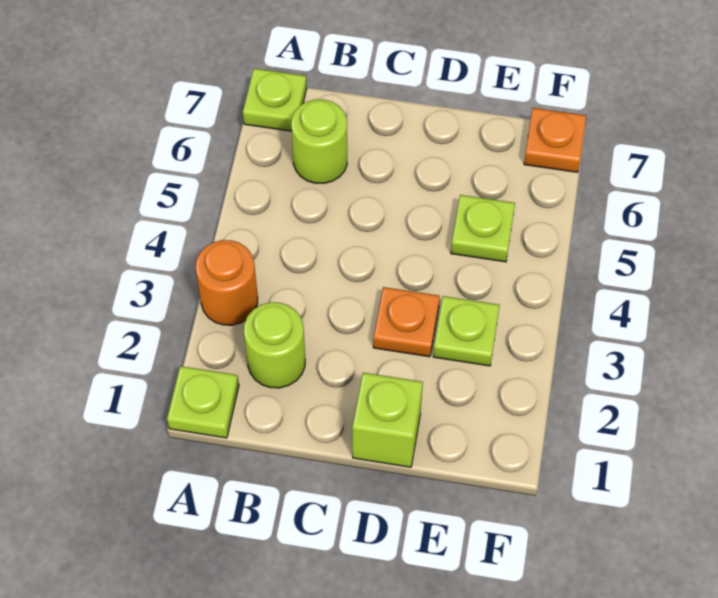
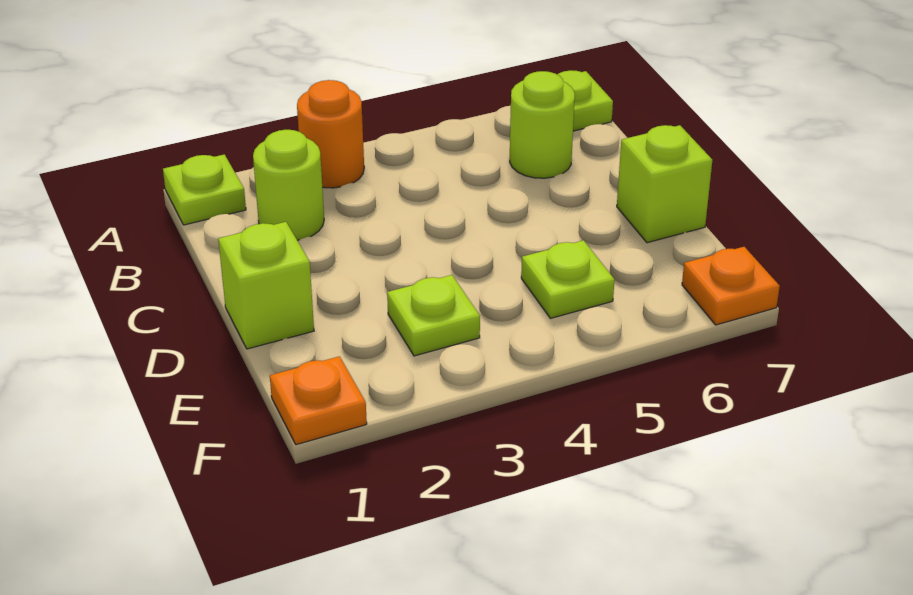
orange 1x1 plate [373,287,440,357] -> orange 1x1 plate moved to [270,356,367,445]
none -> lime 1x1 brick [617,125,712,243]

